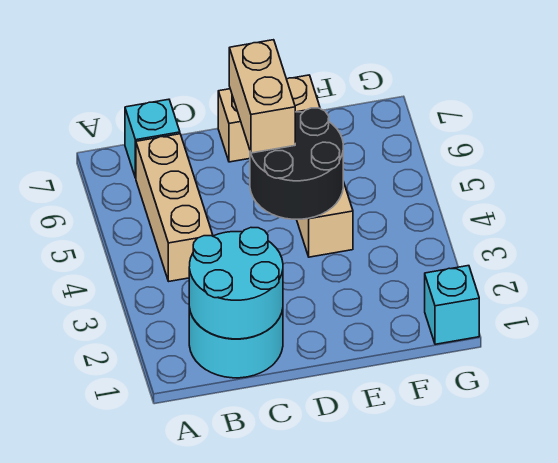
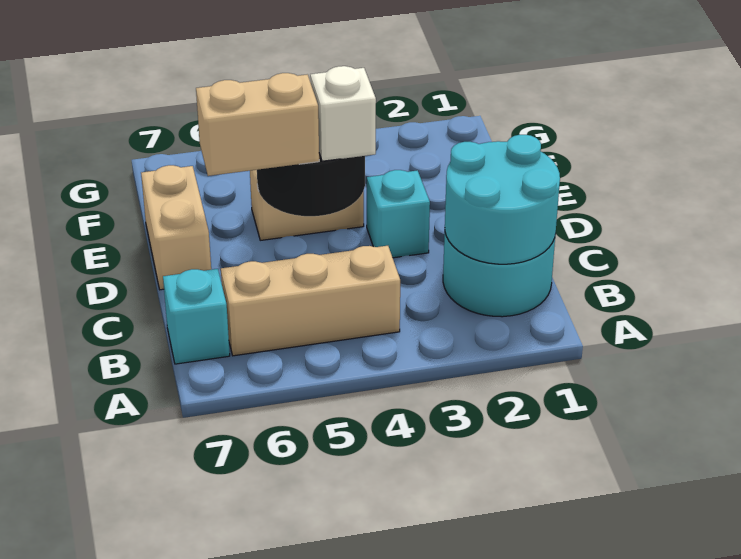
none -> white 1x1 brick [310,66,376,161]
cyan 1x1 brick [425,266,479,344] -> cyan 1x1 brick moved to [367,170,430,258]

